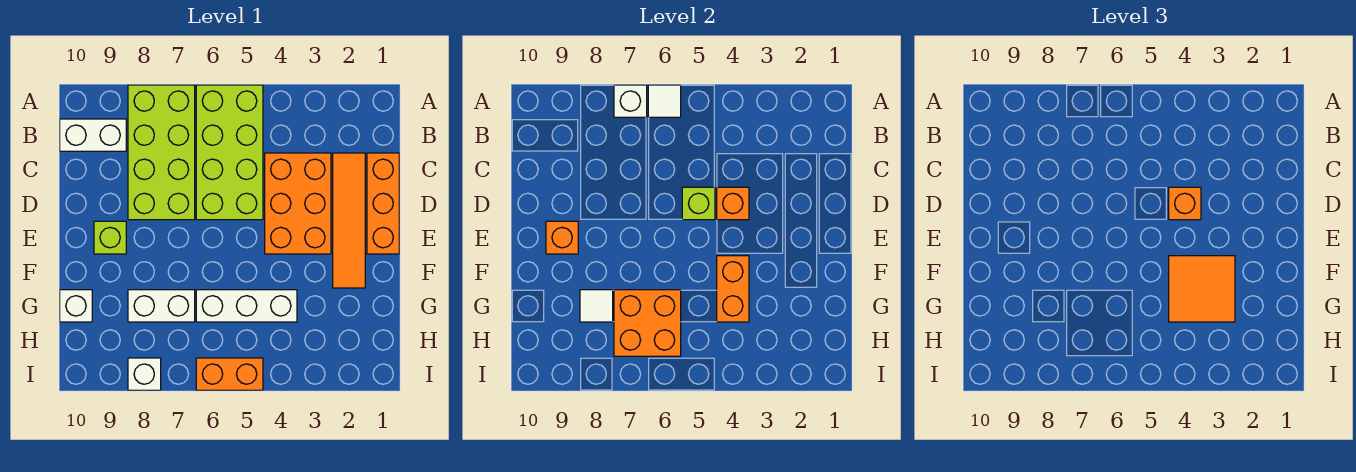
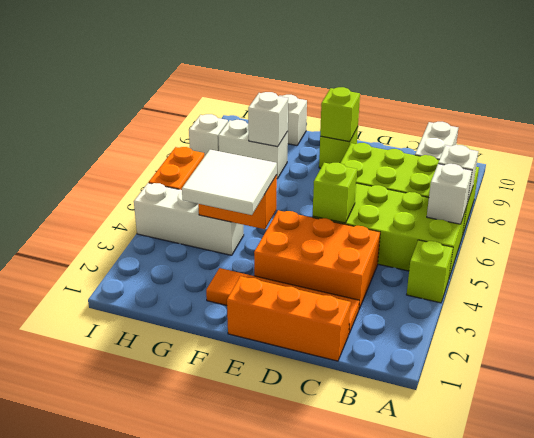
none -> lime 1x1 brick [407,240,453,303]
white 1x1 tile [648,85,681,117] -> white 1x1 brick [427,164,472,224]
orange 1x1 brick [717,187,749,220] -> none
orange 1x1 brick [1169,187,1201,220] -> none
orange 1x1 brick [546,221,578,254] -> lime 1x1 brick [320,87,360,142]
orange 2x2 tile [1169,256,1235,322] -> white 2x2 tile [182,150,277,215]
white 1x3 brick [196,290,297,322] -> white 1x3 brick turned to [134,183,244,255]
orange 2x2 brick [614,290,681,356] -> none
white 1x2 brick [128,290,195,322] -> white 1x2 brick turned to [219,120,288,179]
white 1x1 tile [580,290,613,322] -> white 1x1 brick [248,92,288,147]

